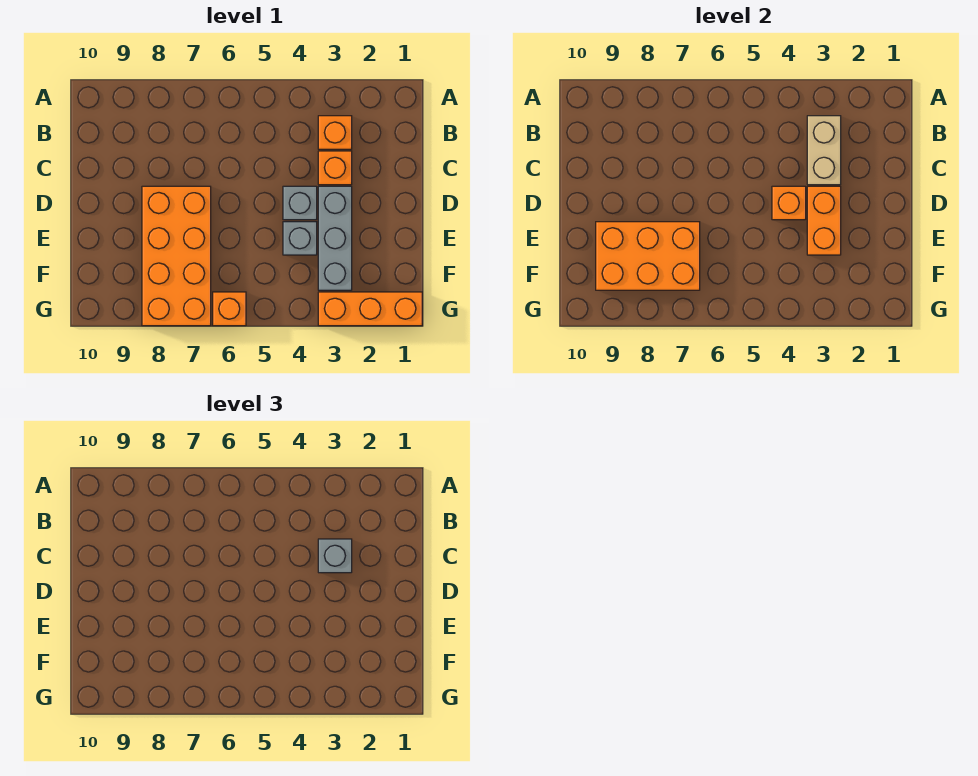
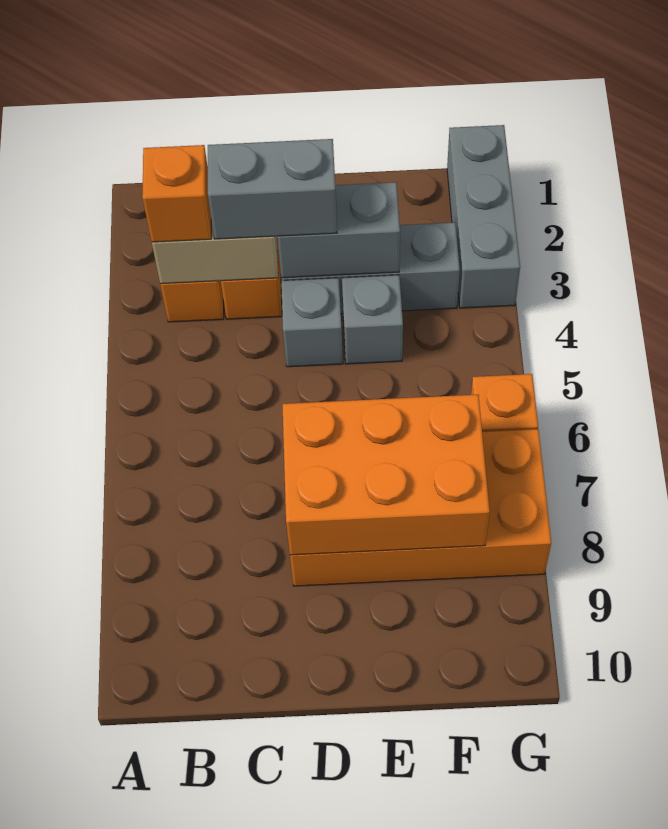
grey 1x1 brick [318,539,352,573] -> grey 1x2 brick [208,139,337,239]
orange 1x2 brick [807,186,841,255] -> grey 1x2 brick [277,182,400,278]
orange 1x1 brick [772,186,806,220] -> orange 1x1 brick moved to [142,145,211,242]
orange 2x3 brick [596,222,700,290] -> orange 2x3 brick turned to [282,394,490,555]
orange 1x3 brick [318,292,422,326] -> grey 1x3 brick [447,125,520,308]

